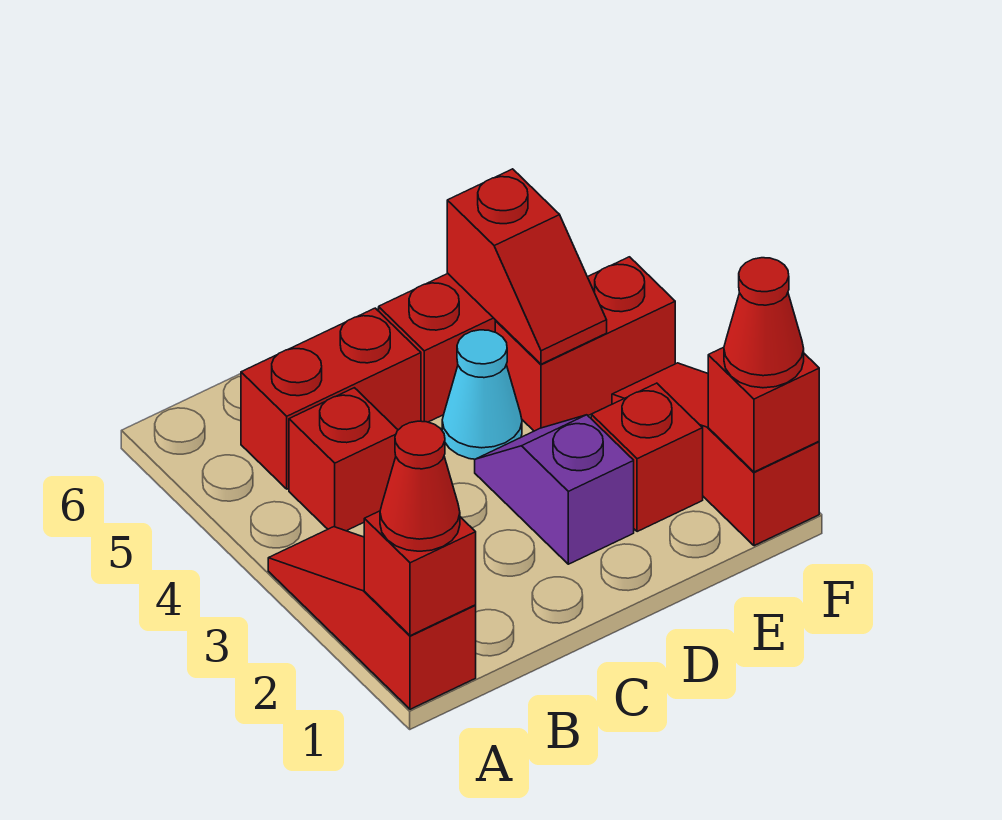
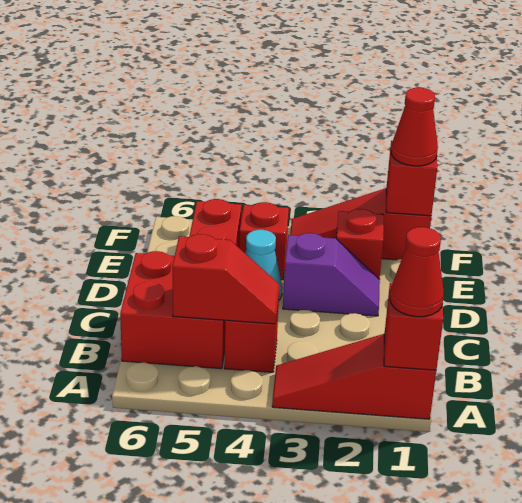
red 1x2 brick [241,308,421,489] -> red 2x2 brick [120,251,225,369]
purple 1x2 slope [475,415,634,564] -> purple 1x2 slope turned to [283,233,380,316]
red 1x2 brick [495,257,675,431] -> red 1x1 brick [239,202,289,280]
red 1x2 slope [447,169,607,364] -> red 1x2 slope moved to [172,234,280,324]

